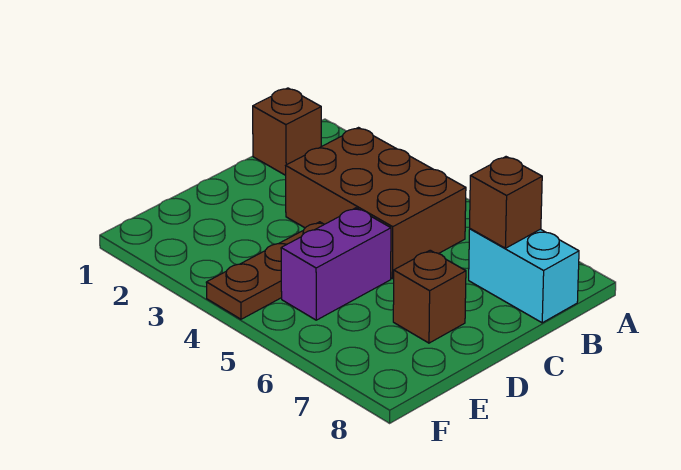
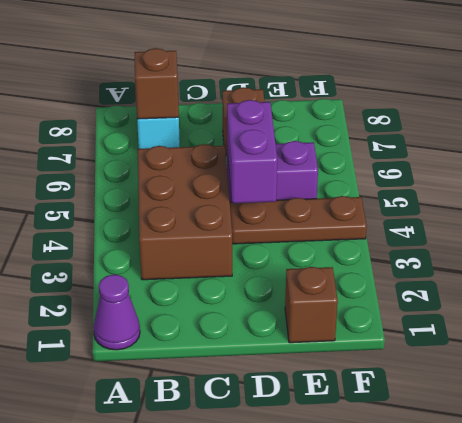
none -> purple 1x1 cone [93,275,140,350]
brown 1x1 brick [253,88,321,175] -> brown 1x1 brick moved to [285,267,338,343]
none -> purple 1x2 brick [227,100,277,203]

